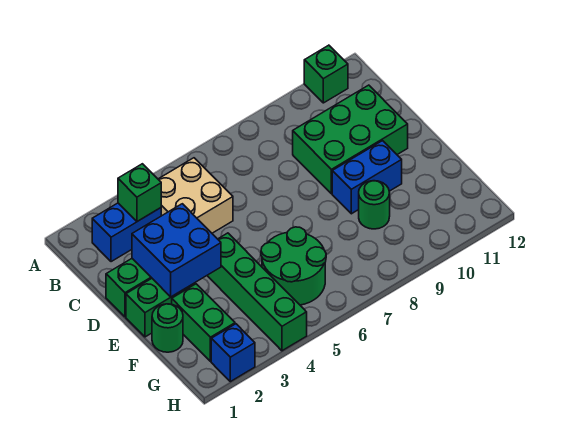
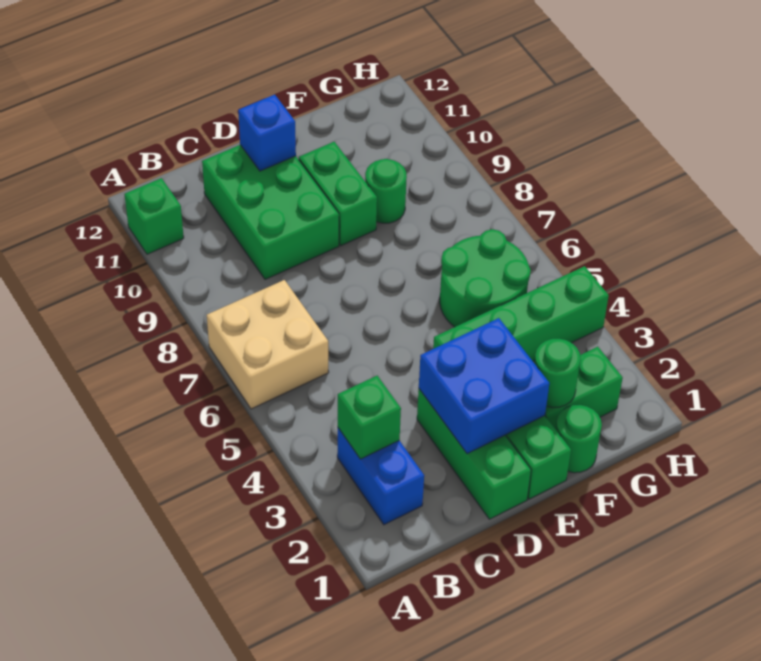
tan 2x2 brick [158,158,233,233] -> tan 2x2 brick moved to [207,280,329,409]
blue 1x2 brick [332,141,402,214] -> green 1x2 brick [299,142,377,246]
none -> green 1x1 round brick [534,339,581,408]
blue 1x1 brick [211,324,255,382] -> blue 1x1 brick moved to [238,95,296,171]

